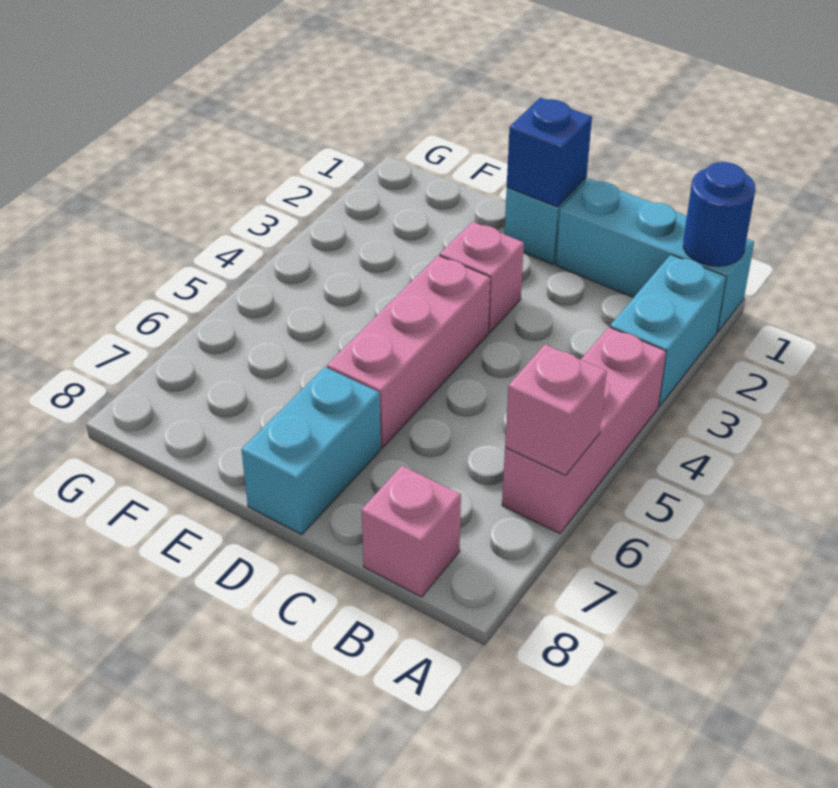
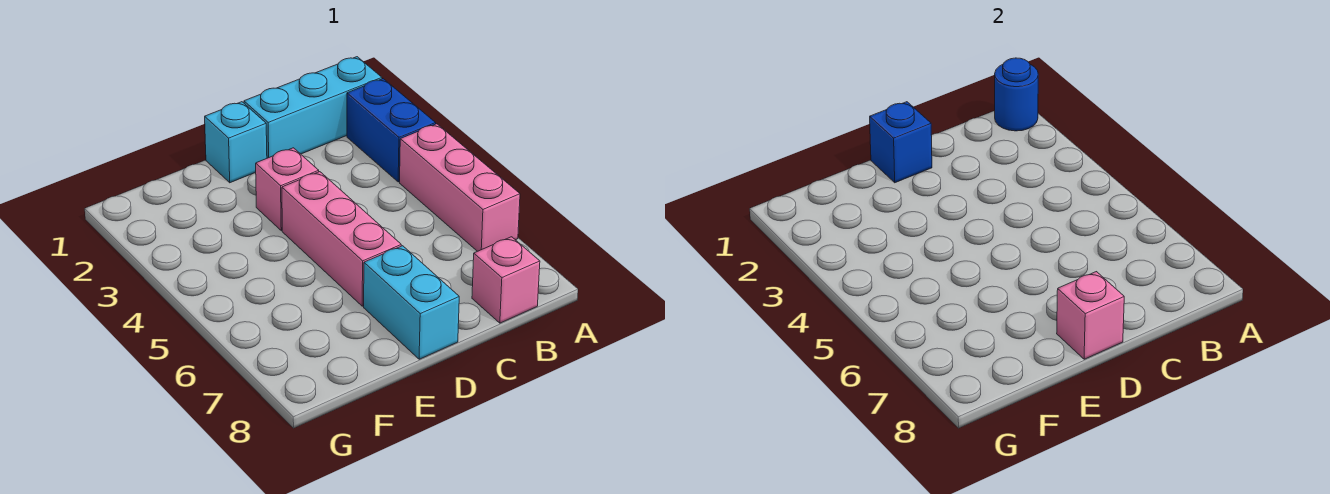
cyan 1x2 brick [610,255,726,407] -> blue 1x2 brick [347,79,436,182]
pink 1x1 brick [505,344,607,475] -> pink 1x1 brick moved to [1057,272,1124,359]

